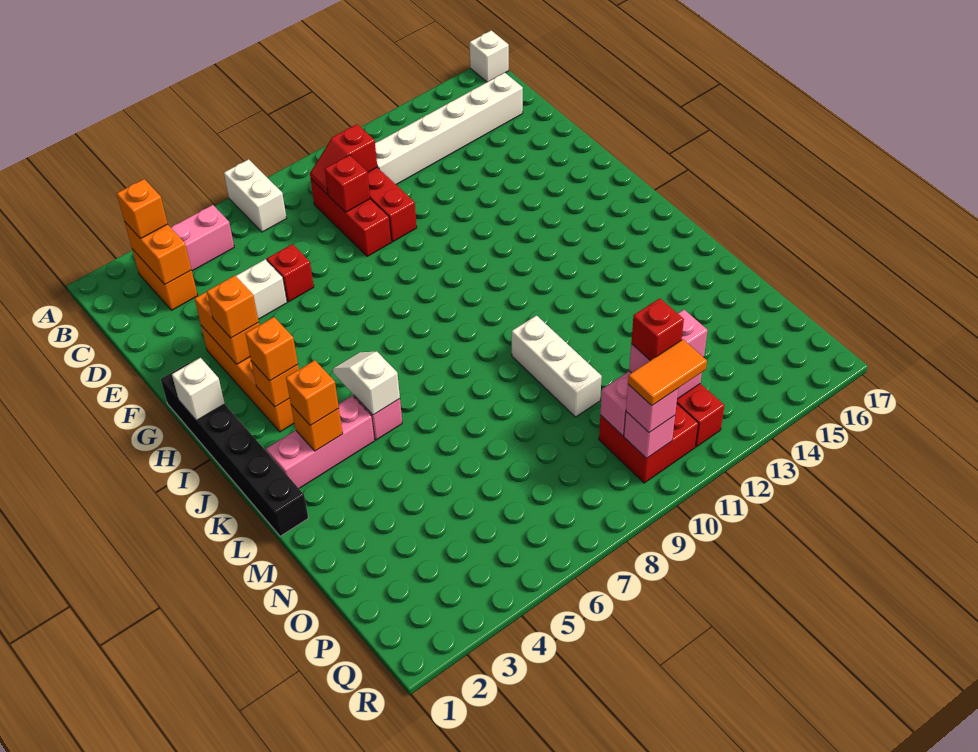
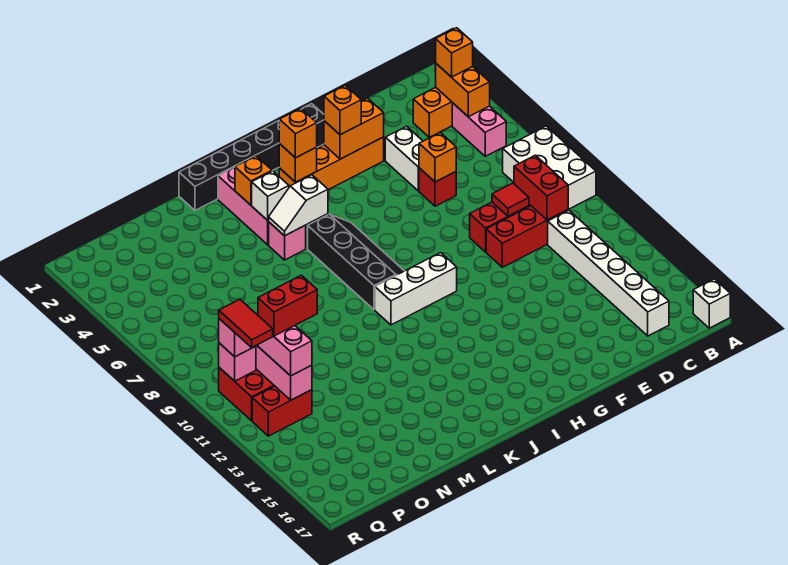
white 1x2 brick [224,159,287,232] -> white 2x3 brick [503,126,596,209]
orange 1x2 brick [125,222,191,284] -> orange 1x2 brick turned to [436,64,490,117]
red 1x2 slope [310,124,377,195] -> red 1x2 brick [514,155,568,220]
red 1x1 brick [325,155,370,212] -> red 1x1 tile [492,183,529,216]
white 1x1 brick [172,358,225,420] -> white 1x1 brick moved to [252,171,289,220]
none -> black 2x4 slope [308,214,404,310]
white 1x2 slope [333,352,400,415] -> white 1x2 slope turned to [269,175,328,236]
orange 1x1 brick [286,360,339,426] -> orange 1x1 brick moved to [419,133,456,182]
white 1x3 brick [512,316,602,417] -> white 1x3 brick moved to [375,253,457,325]
red 1x1 brick [631,298,684,361] -> red 1x2 brick [258,275,317,336]
orange 1x2 tile [628,340,707,406] -> red 1x2 tile [219,299,273,348]

